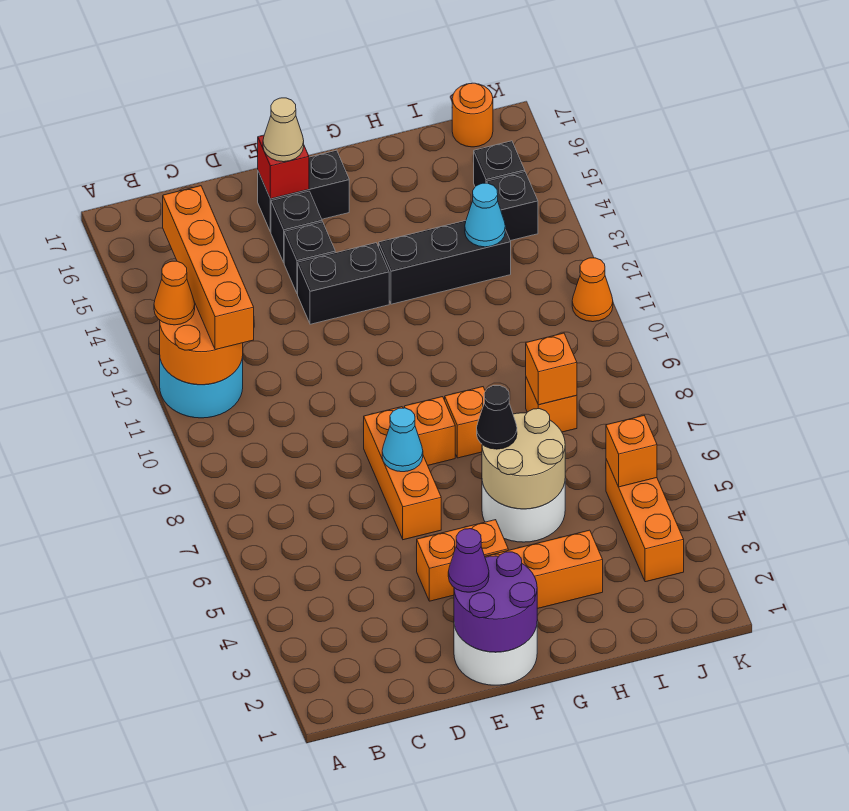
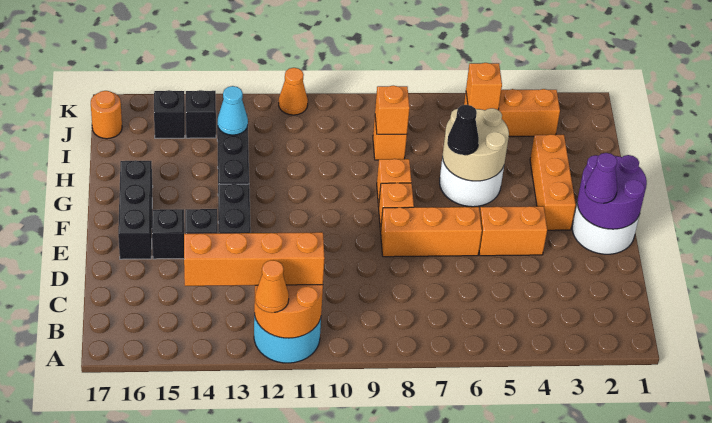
orange 1x2 brick [417,520,508,601] -> orange 1x2 brick turned to [479,206,547,256]
cyan 1x1 cone [382,408,423,472] -> none
black 1x2 brick [258,150,349,232] -> black 1x3 brick [118,160,153,259]
red 1x1 brick [258,135,309,199] -> none
tan 1x1 cone [263,98,304,162] -> none

